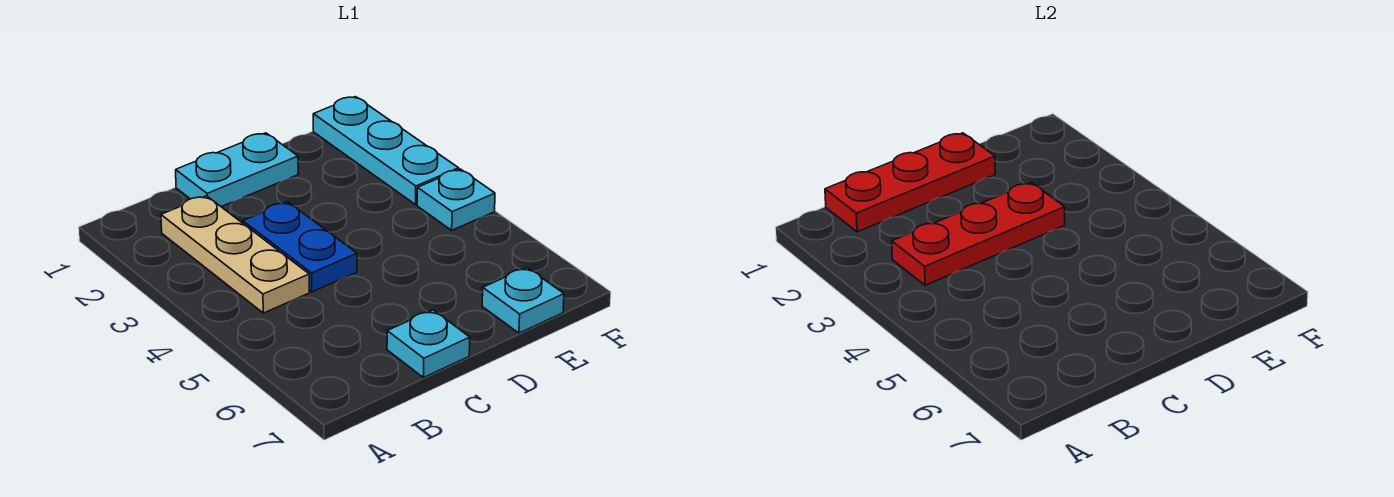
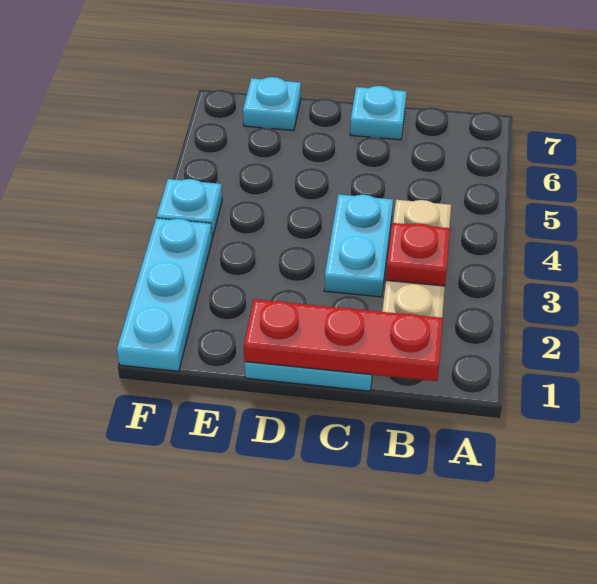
red 1x3 plate [892,182,1065,285] -> red 1x1 plate [386,223,450,286]
blue 1x2 plate [243,202,357,292] -> cyan 1x2 plate [324,194,393,297]

